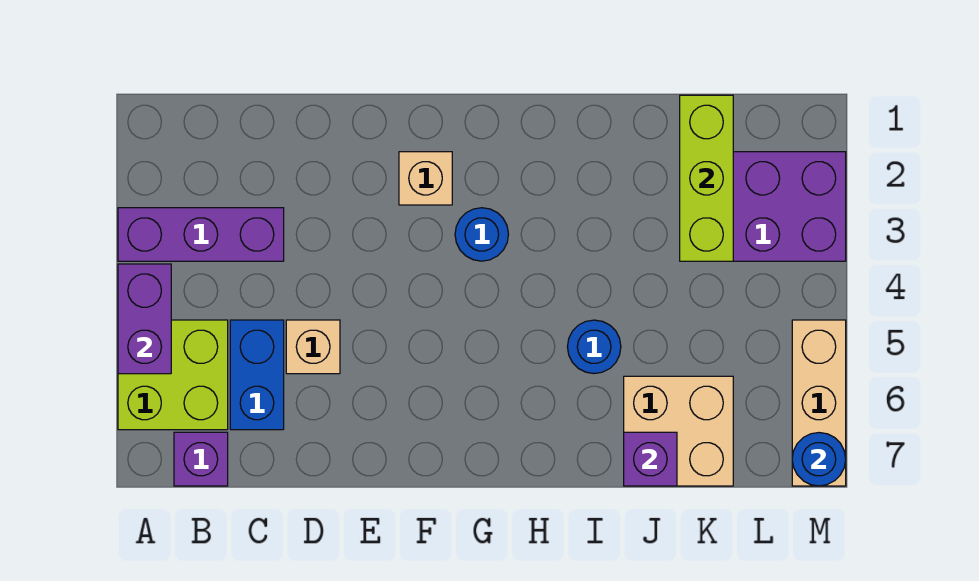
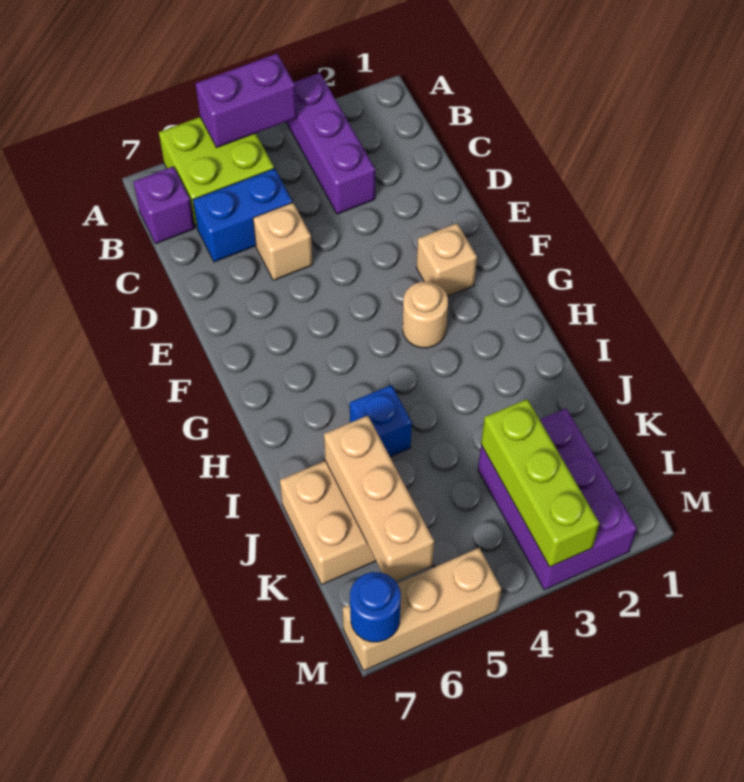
blue 1x1 round brick [455,208,508,261] -> tan 1x1 round brick [403,282,448,348]
blue 1x1 round brick [567,320,621,374] -> blue 1x1 brick [350,385,412,457]
none -> tan 1x3 brick [324,416,434,581]
purple 1x1 brick [624,432,677,486] -> none
lime 1x3 brick [680,95,733,261] -> lime 1x3 brick turned to [481,399,599,567]

